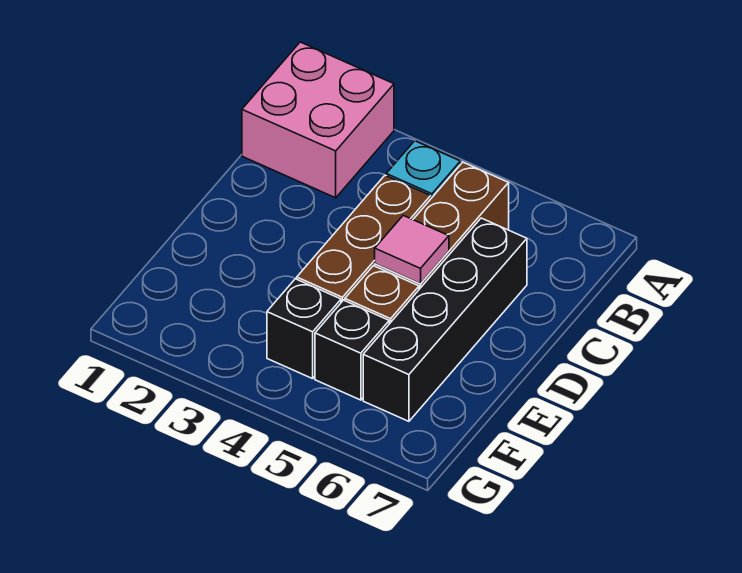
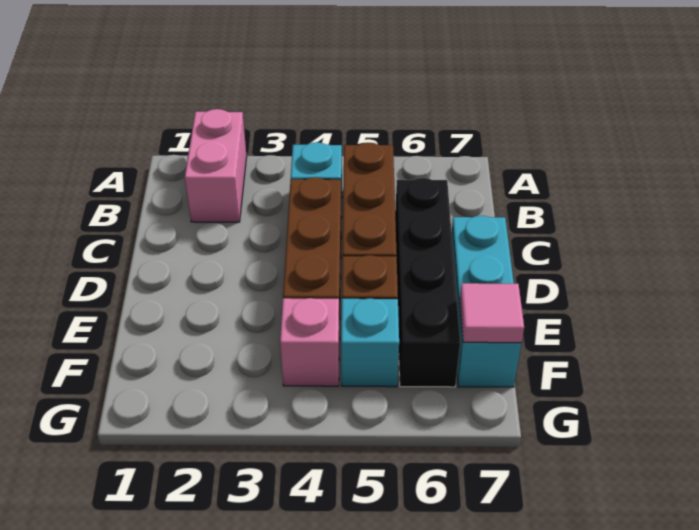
pink 2x2 brick [242,42,394,198] -> pink 1x2 brick [185,109,247,222]
pink 1x1 tile [375,215,449,284] -> pink 1x1 tile moved to [460,283,524,343]
none -> cyan 1x3 brick [452,216,521,387]
black 1x1 brick [267,279,341,379] -> pink 1x1 brick [280,298,339,386]
black 1x1 brick [315,300,389,400] -> cyan 1x1 brick [341,298,399,387]

